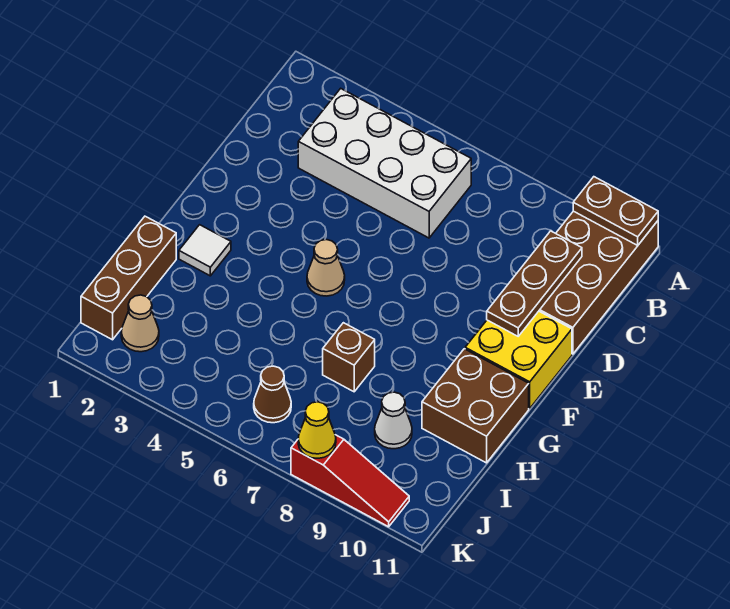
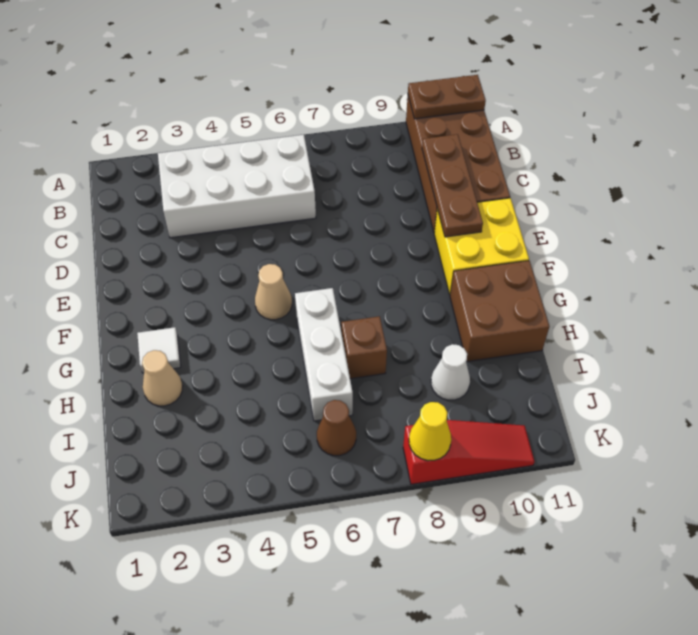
none -> white 1x3 brick [295,288,353,421]
brown 1x3 brick [81,216,176,340] -> none
tan 1x1 cone [121,295,159,352] -> tan 1x1 cone moved to [142,350,183,406]

